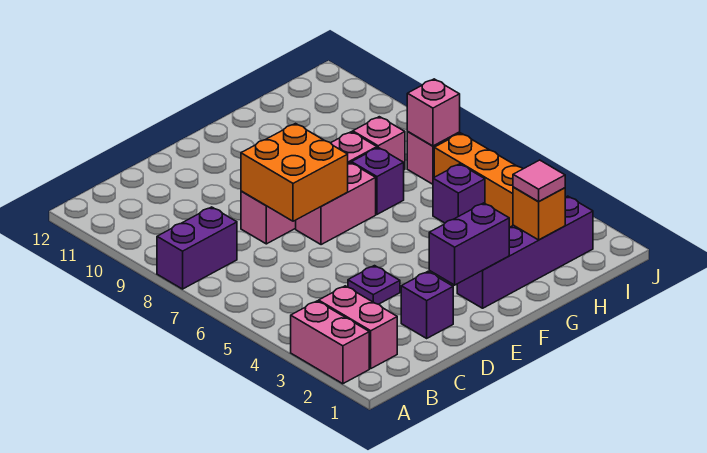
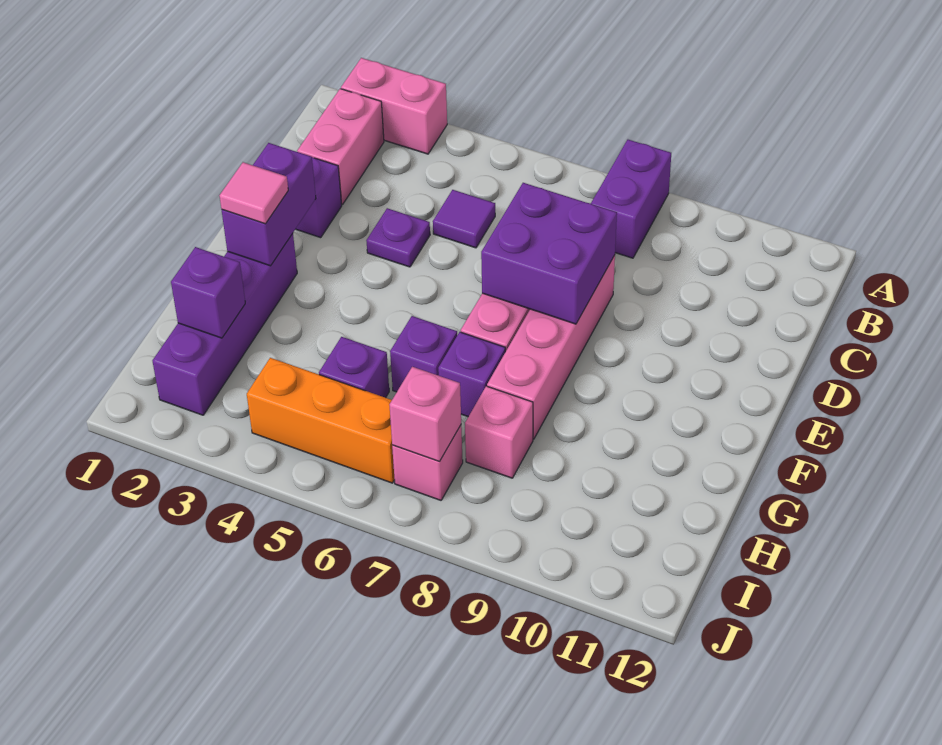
pink 1x2 brick [319,286,397,368] -> pink 1x2 brick turned to [297,89,384,204]
none -> purple 1x1 tile [433,190,495,248]
orange 2x2 brick [241,124,348,221] -> purple 2x2 brick [481,183,617,324]
none -> purple 1x1 brick [390,316,457,392]
orange 1x1 brick [513,187,565,240] -> purple 1x1 brick [171,247,245,338]
pink 1x1 tile [513,160,565,202] -> pink 1x1 tile moved to [219,162,288,224]

